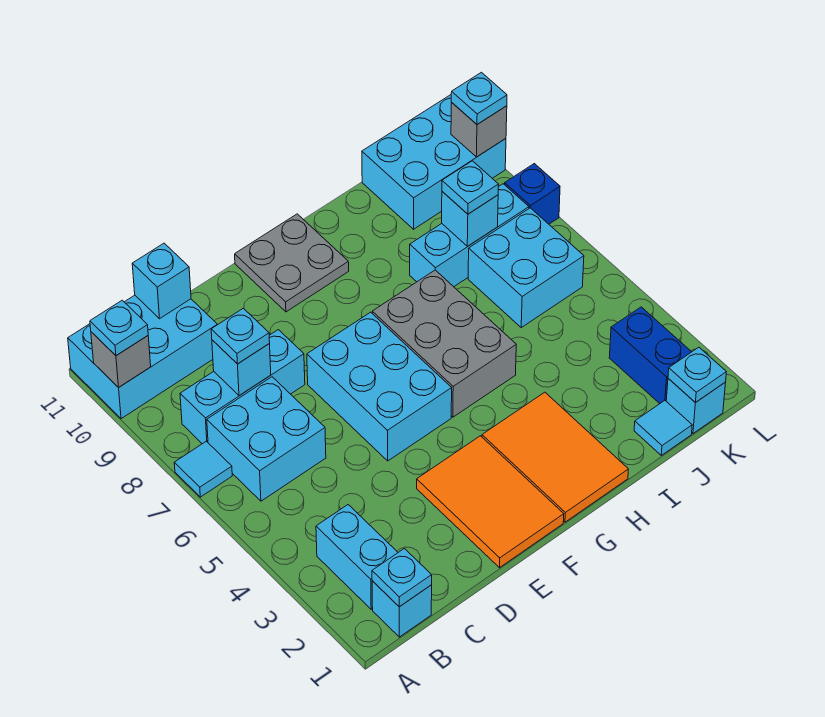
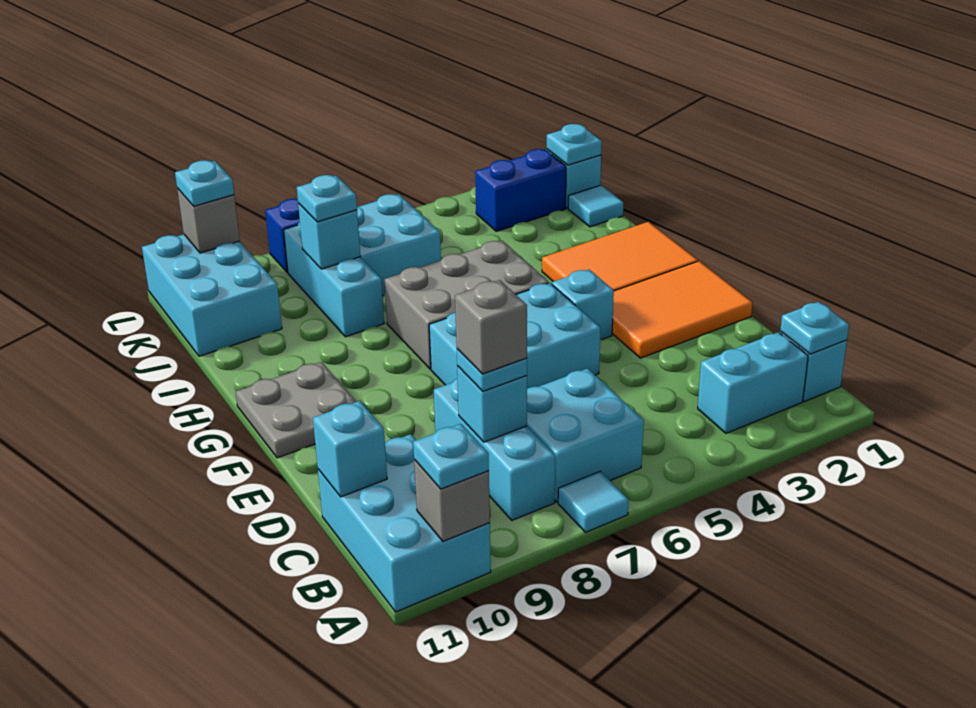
none -> grey 1x1 brick [455,280,527,374]
none -> cyan 1x1 brick [552,270,614,340]

